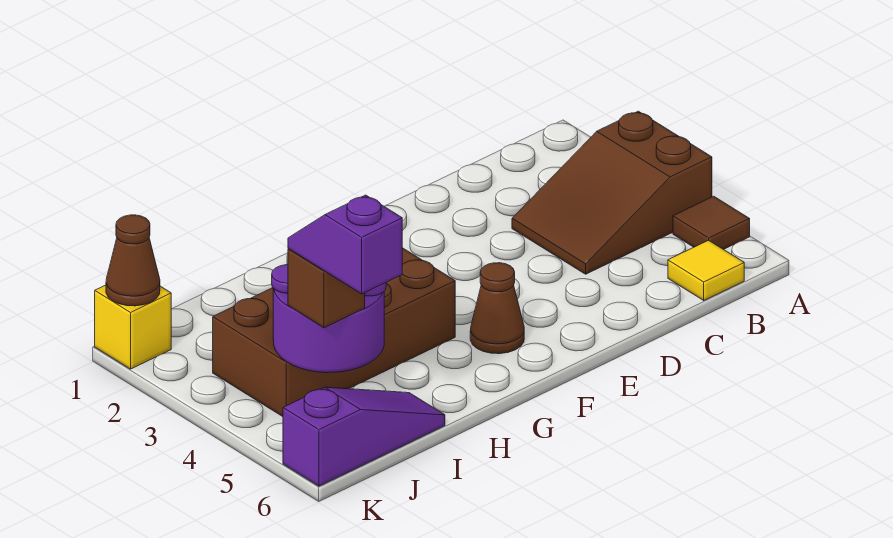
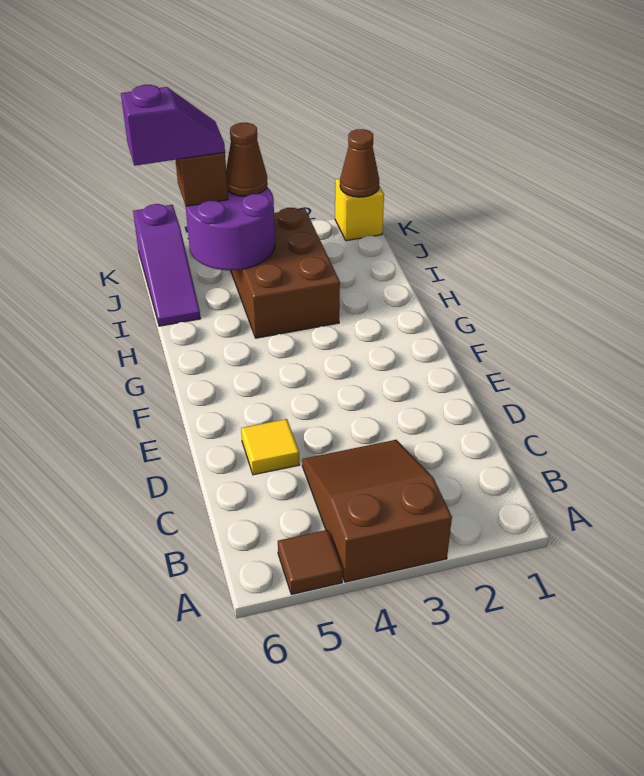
yellow 1x1 tile [668,240,744,300] -> yellow 1x1 tile moved to [241,419,299,475]
brown 1x1 cone [470,263,524,354] -> brown 1x1 cone moved to [226,123,268,196]
brown 2x4 brick [213,248,455,417] -> brown 2x3 brick [231,208,340,338]

